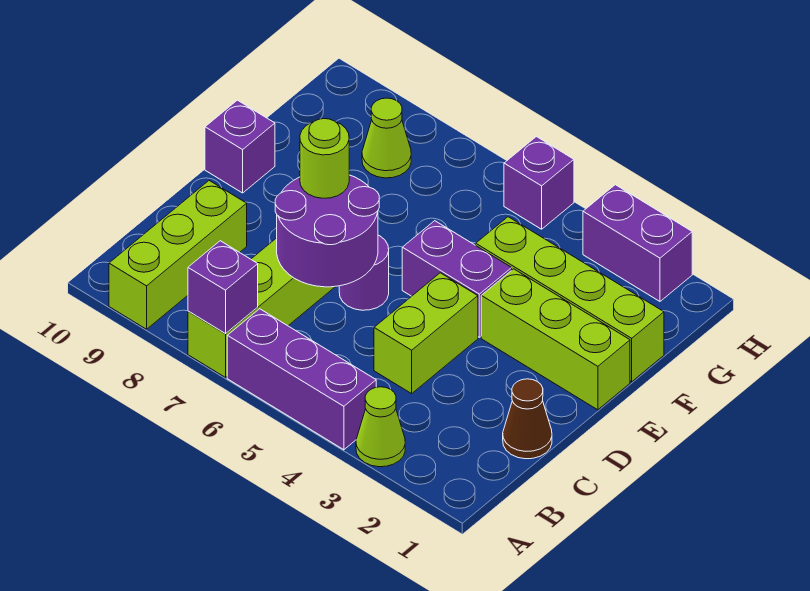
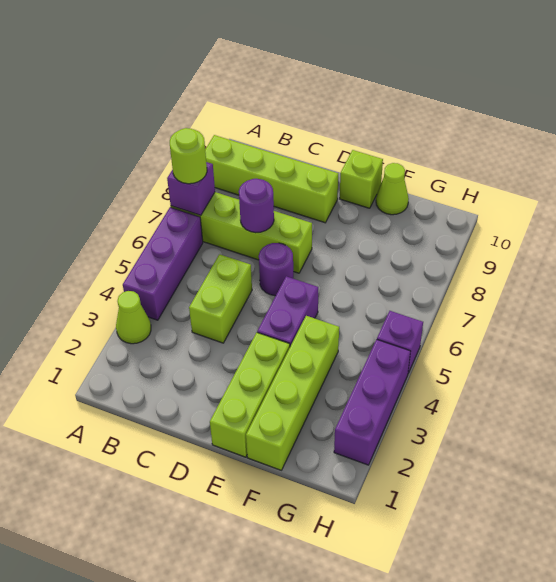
lime 1x3 brick [109,181,247,329] -> lime 1x4 brick [205,135,338,223]
brown 1x1 cone [503,379,552,459] -> none
lime 1x2 brick [374,273,478,394] -> lime 1x2 brick turned to [189,254,252,343]
purple 2x2 round brick [275,175,379,287] -> purple 1x1 round brick [239,179,274,233]
lime 1x1 round brick [300,119,349,198] -> lime 1x1 round brick moved to [170,128,207,184]
purple 1x1 brick [205,100,275,193] -> lime 1x1 brick [340,150,383,208]
lime 1x1 cone [362,98,411,178] -> lime 1x1 cone moved to [376,163,409,215]
purple 1x2 brick [583,185,692,301] -> purple 1x3 brick [334,339,410,465]

